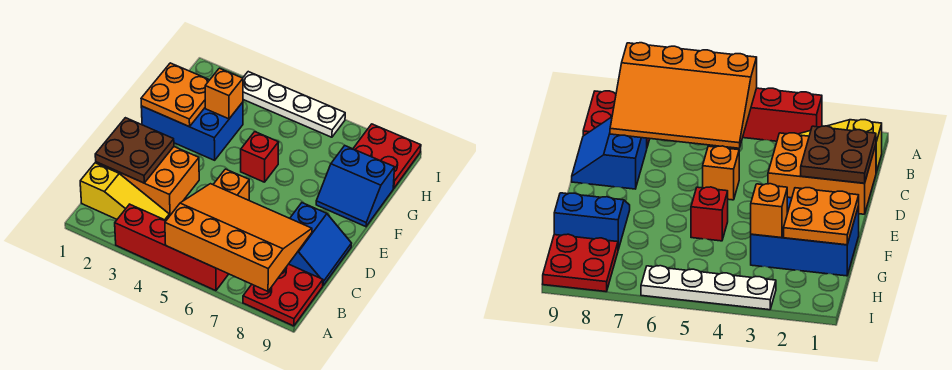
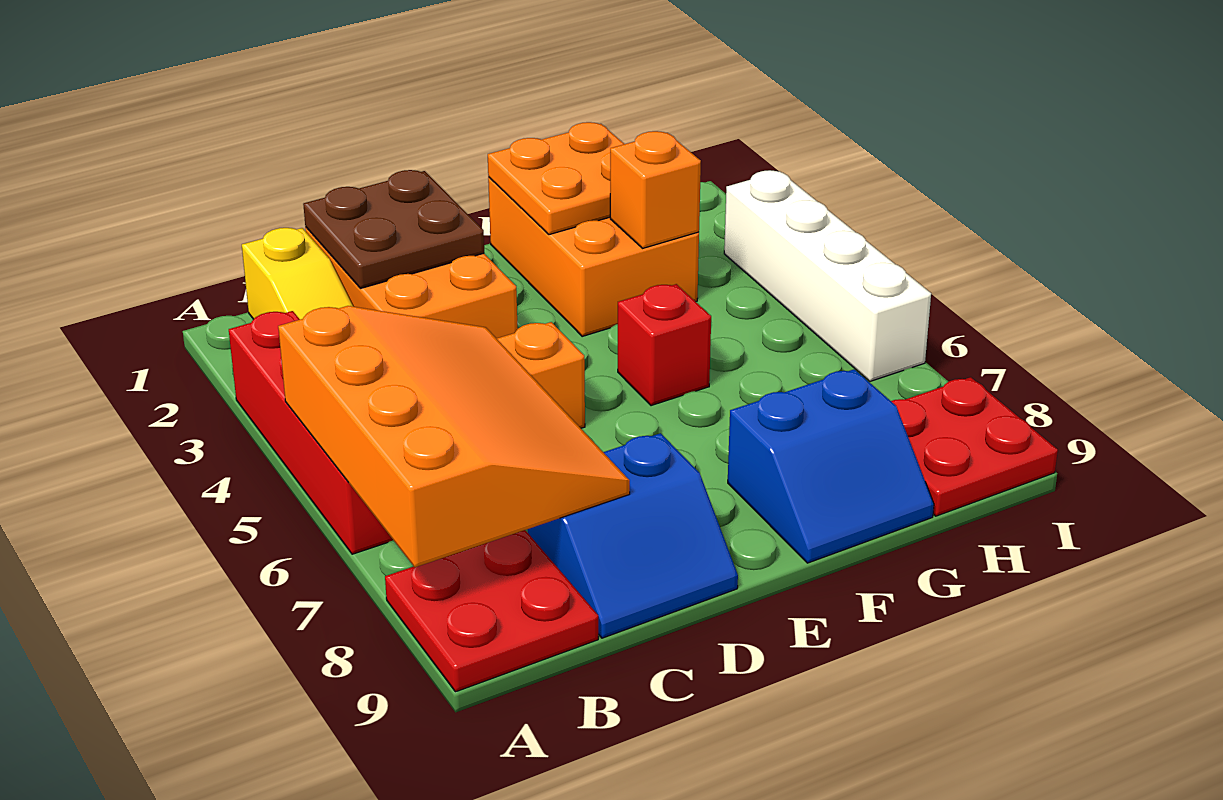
blue 2x3 brick [141,102,243,160] -> orange 2x3 brick [488,177,699,336]
blue 2x2 slope [316,146,395,227] -> blue 2x2 slope turned to [728,369,934,563]
white 1x4 plate [243,72,345,137] -> white 1x4 brick [724,170,931,381]

